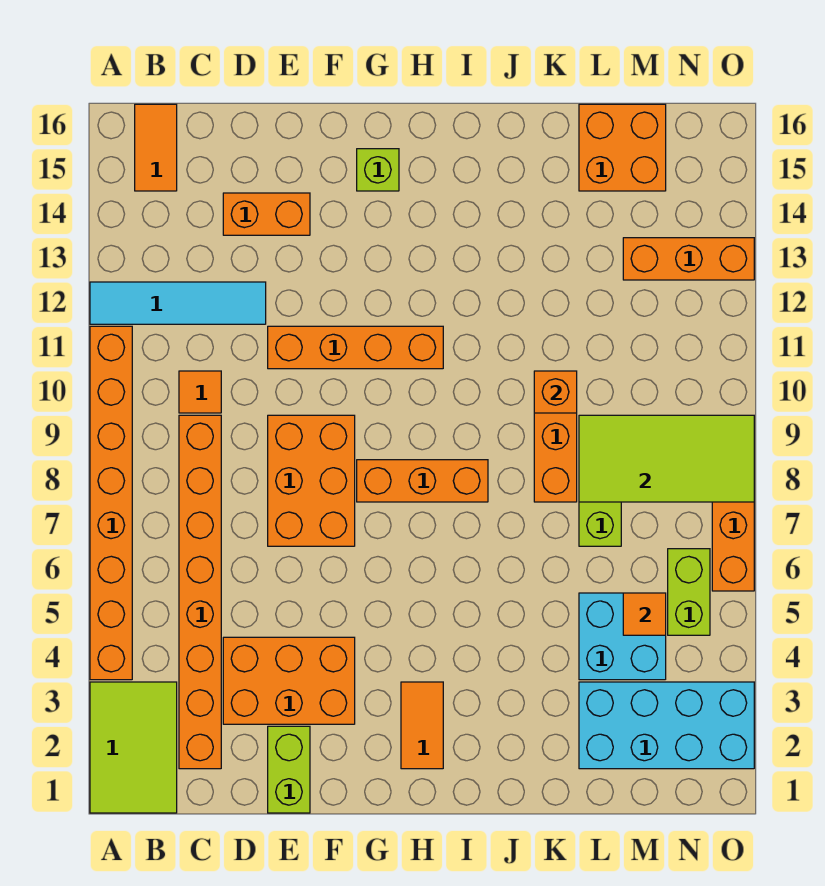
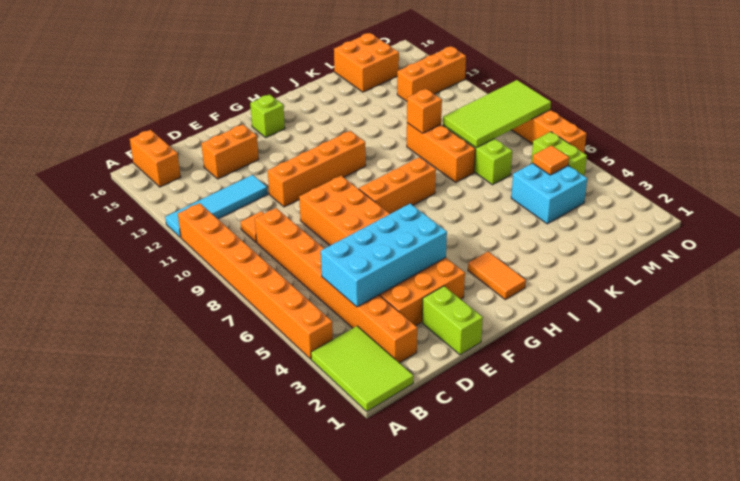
orange 1x2 tile [135,104,177,191] -> orange 1x2 brick [130,130,181,187]
cyan 2x4 brick [579,682,754,769] -> cyan 2x4 brick moved to [321,204,447,307]

